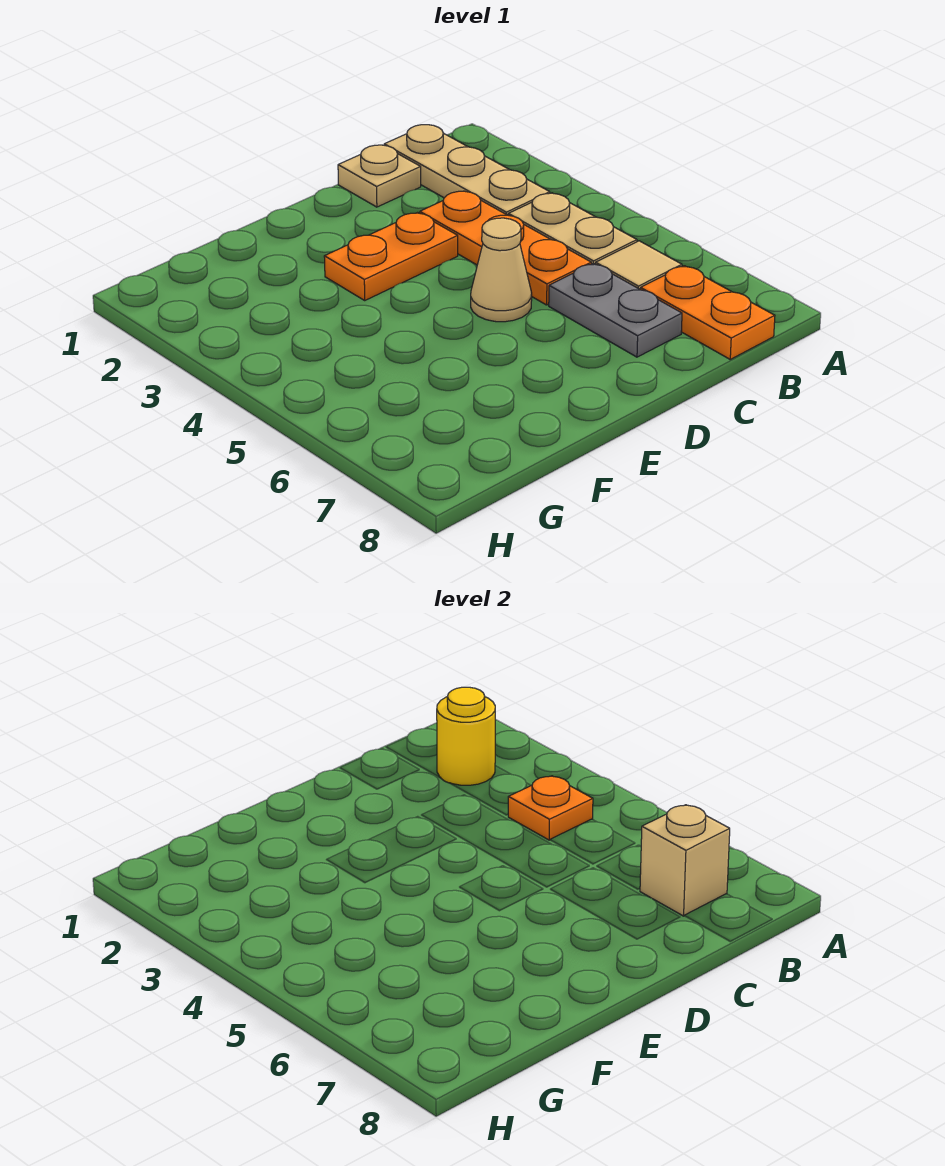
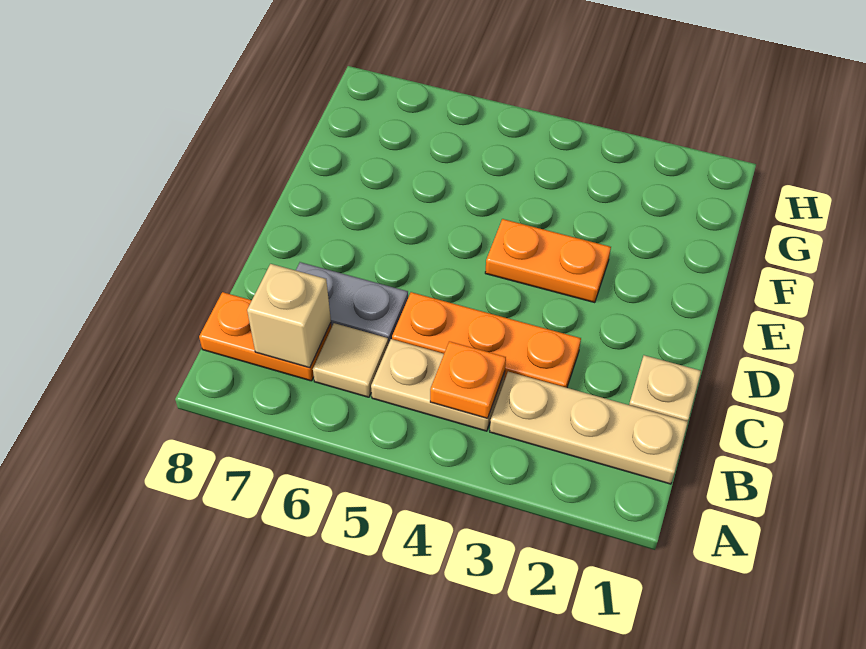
yellow 1x1 round brick [437,687,495,785] -> none
orange 1x2 plate [324,213,458,300] -> orange 1x2 plate turned to [485,219,611,303]
tan 1x1 cone [471,218,532,322] -> none

